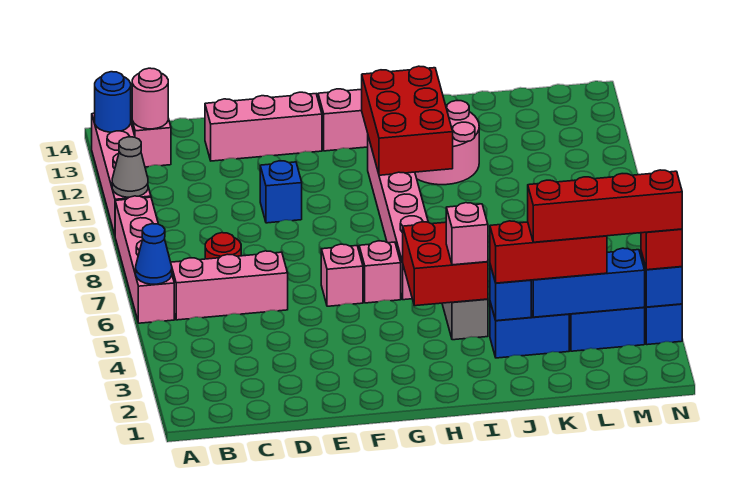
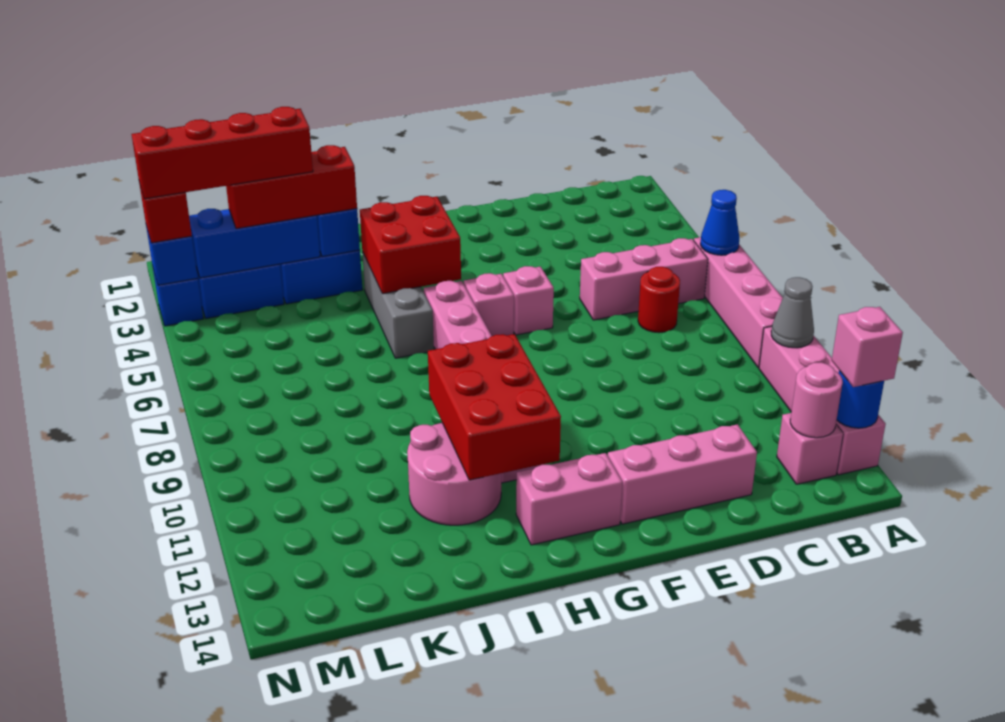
blue 1x1 brick [260,161,302,223] -> none
pink 1x1 brick [446,203,488,265] -> pink 1x1 brick moved to [832,307,903,387]

